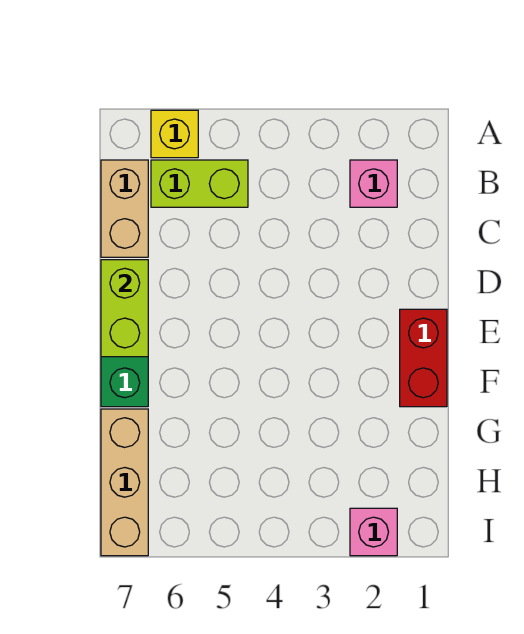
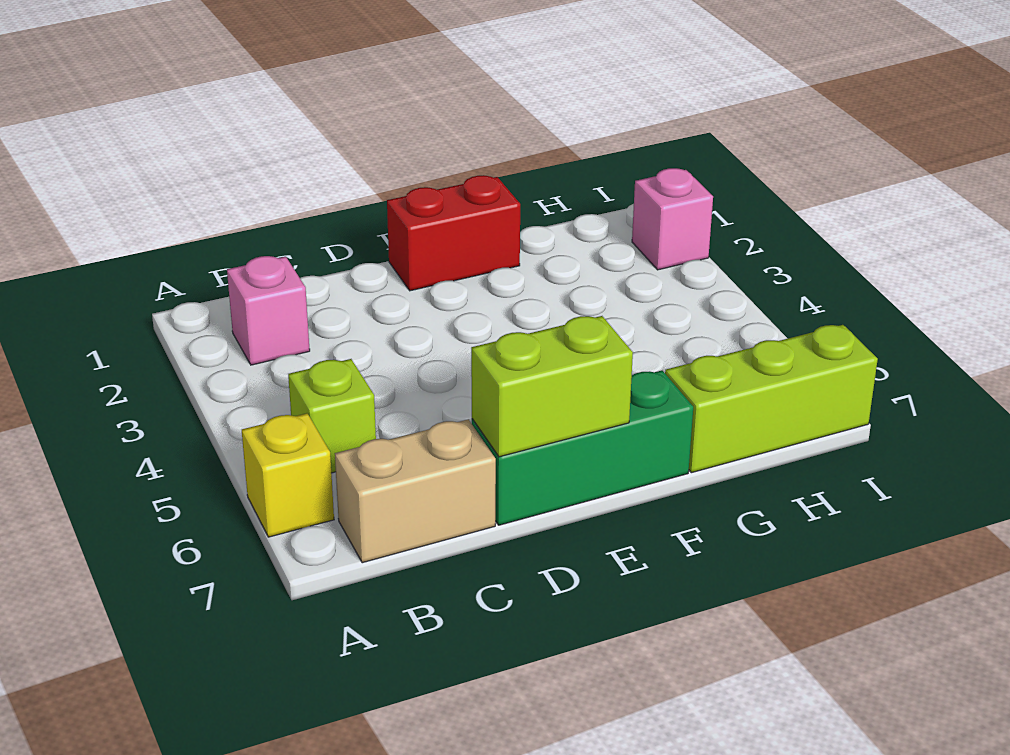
lime 1x2 brick [151,160,248,207] -> lime 1x1 brick [288,359,376,473]
tan 1x3 brick [101,409,148,556] -> lime 1x3 brick [665,325,878,473]

